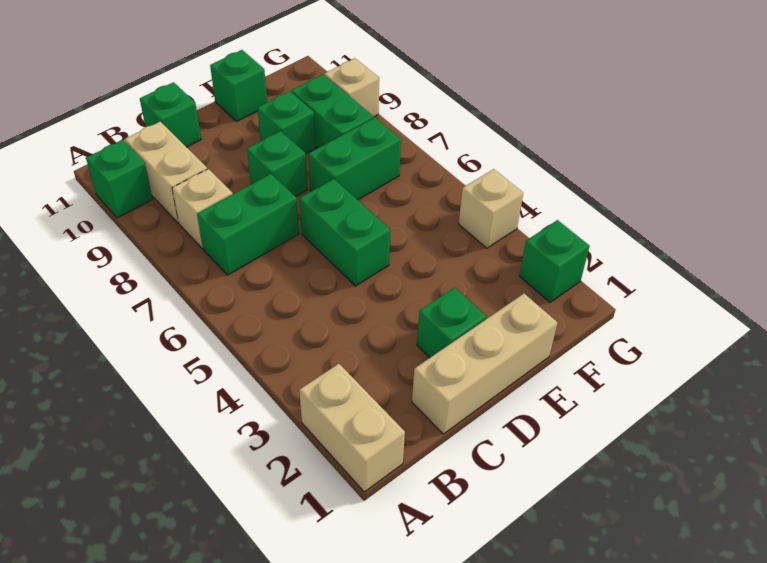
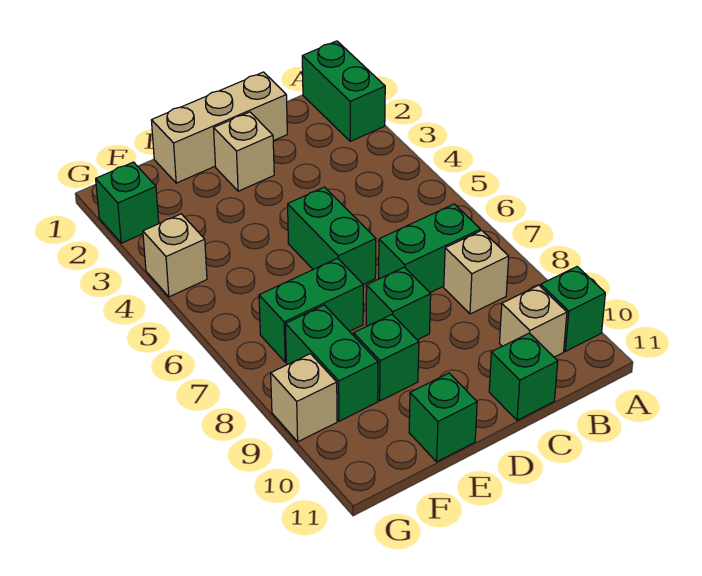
tan 1x2 brick [299,364,405,492] -> green 1x2 brick [302,41,385,141]
tan 1x2 brick [125,122,207,223] -> tan 1x1 brick [500,285,567,357]
green 1x1 brick [417,288,487,358] -> tan 1x1 brick [214,112,274,191]

